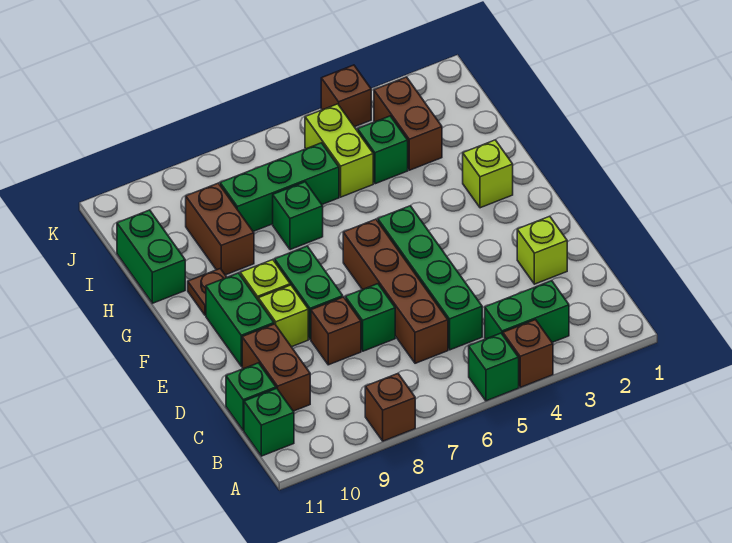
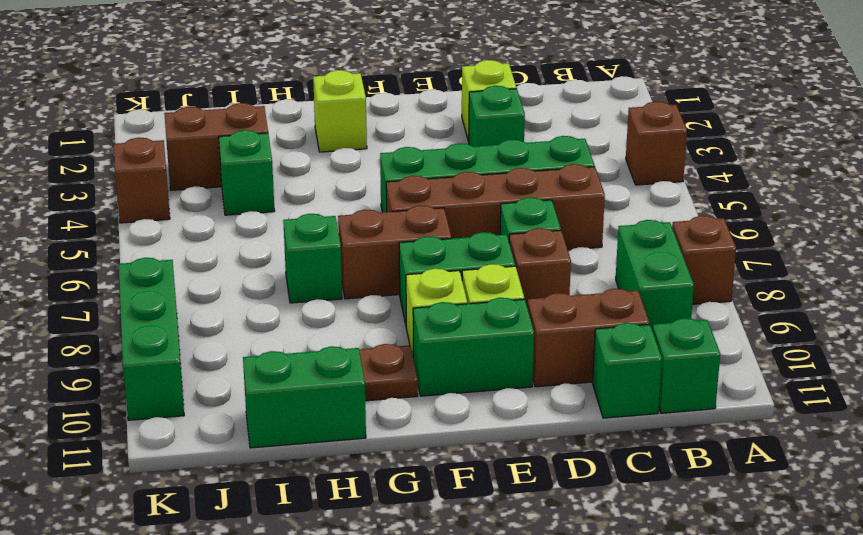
green 1x1 brick [469,333,519,401] -> green 1x1 brick moved to [469,86,525,147]
green 1x2 brick [485,281,569,342] -> green 1x2 brick moved to [616,220,694,331]
brown 1x2 brick [186,183,254,275] -> brown 1x2 brick moved to [338,205,451,299]
lime 1x2 brick [305,104,373,197] -> none
green 1x3 brick [220,143,339,231] -> green 1x3 brick moved to [119,258,184,420]

